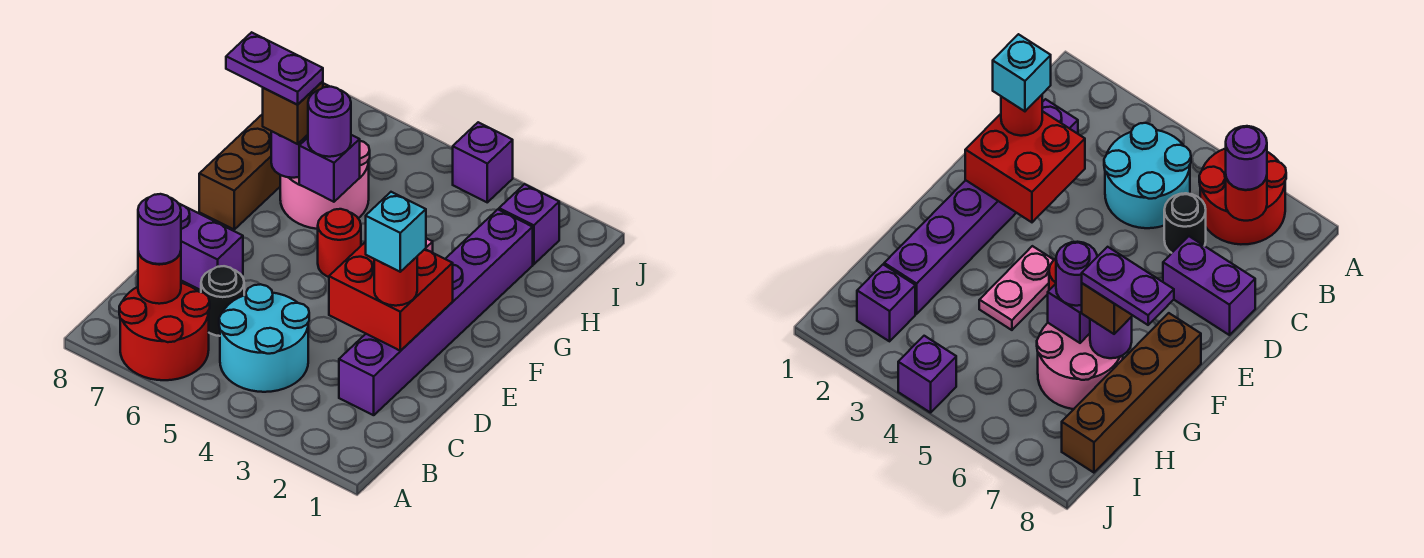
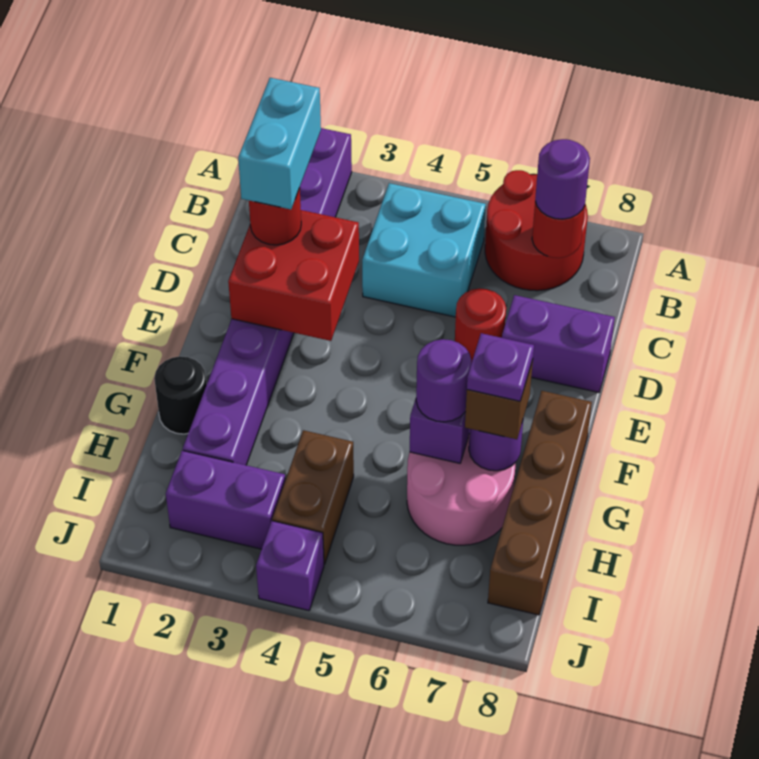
cyan 2x2 round brick [219,284,309,392] -> cyan 2x2 brick [362,183,486,317]
purple 1x6 brick [339,209,533,415] -> purple 1x8 brick [183,128,352,465]
black 1x1 round brick [201,266,244,336] -> black 1x1 round brick moved to [154,356,207,434]
cyan 1x1 brick [366,192,426,272] -> cyan 1x2 brick [238,78,321,209]
pink 1x2 plate [979,246,1054,330] -> none
red 1x1 round brick [318,209,361,277] -> red 1x1 round brick moved to [455,288,506,363]
purple 1x2 plate [226,32,323,105] -> purple 1x1 plate [467,333,534,401]
none -> brown 1x2 brick [272,430,354,564]
purple 1x1 brick [499,184,559,264] -> purple 1x2 brick [166,450,285,549]

